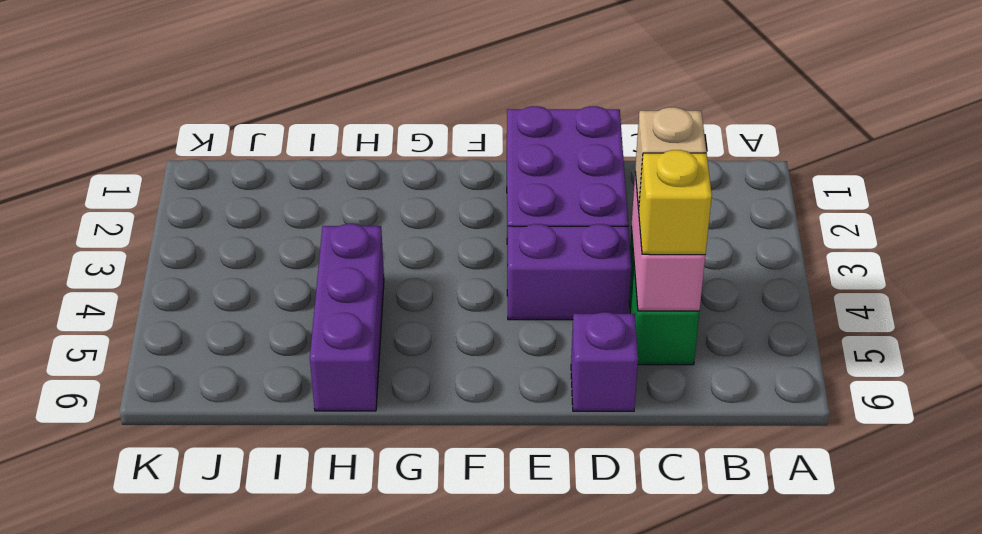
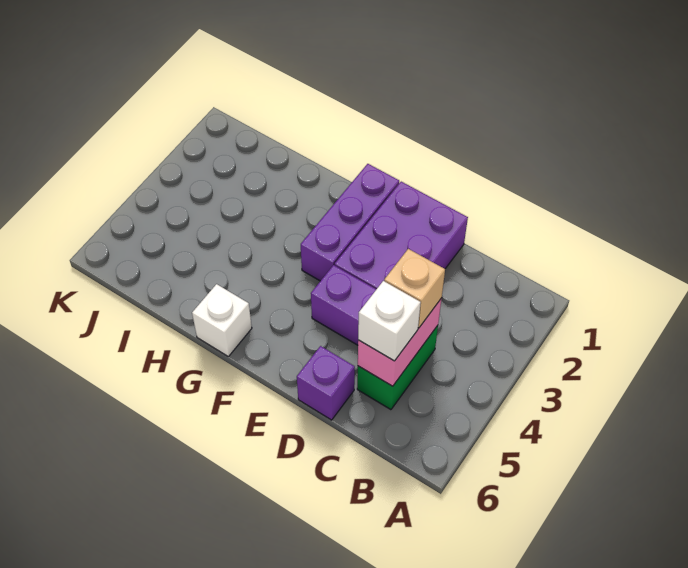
yellow 1x1 brick [639,150,712,255] -> white 1x1 brick [358,281,421,361]
none -> white 1x1 brick [192,284,252,356]
purple 1x3 brick [310,224,384,411] -> purple 1x3 brick moved to [301,164,399,281]

